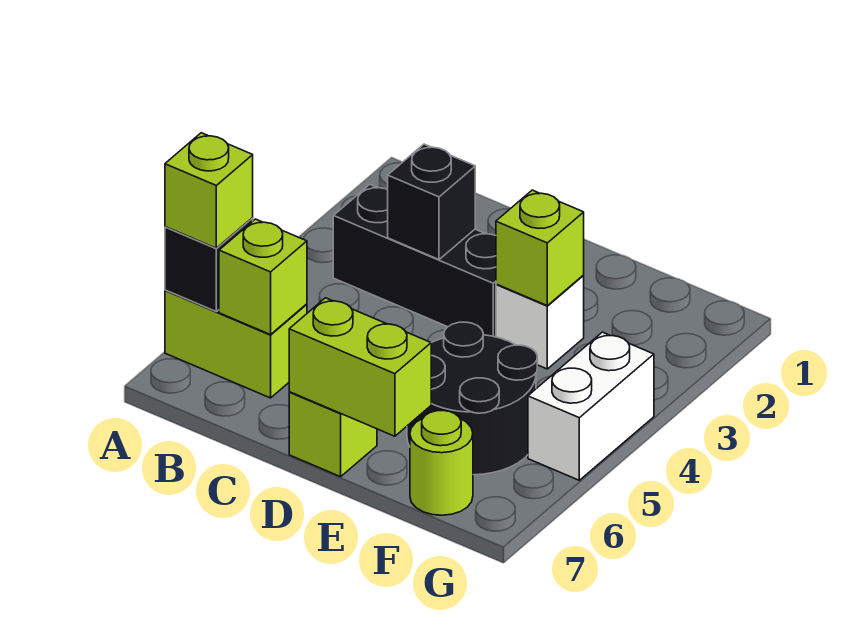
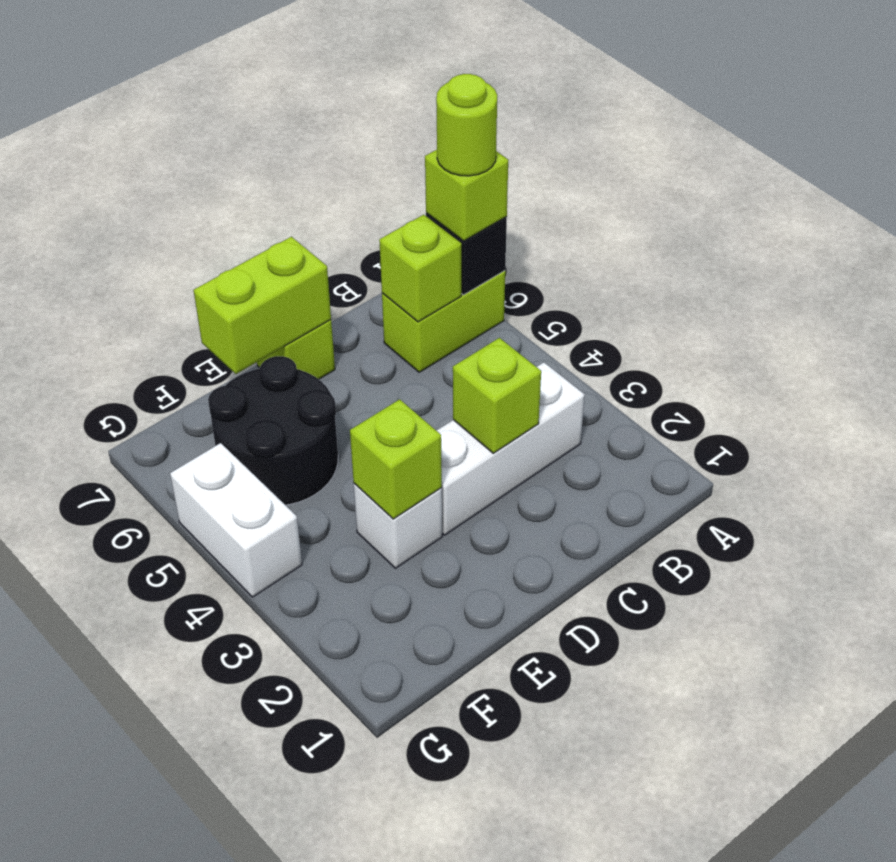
black 1x3 brick [333,185,496,337] -> white 1x3 brick [436,362,585,535]
black 1x1 brick [388,144,475,260] -> lime 1x1 brick [453,338,541,453]
lime 1x1 round brick [410,411,473,515] -> lime 1x1 round brick moved to [436,74,497,176]

